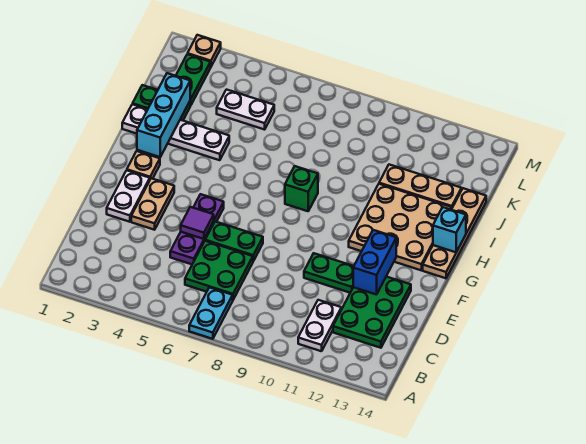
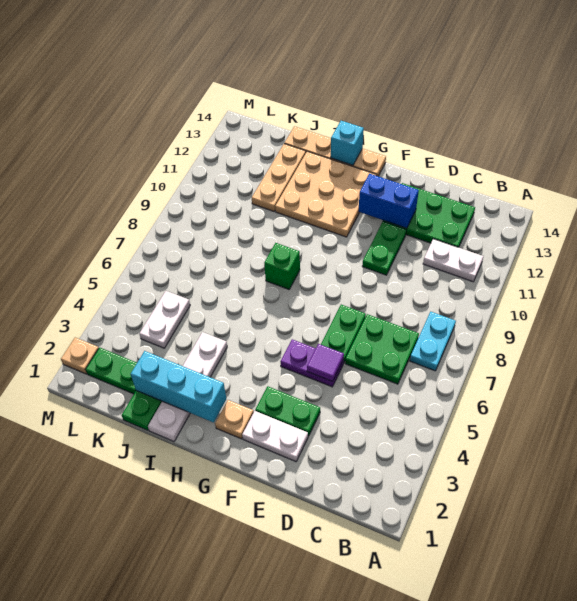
cyan 1x2 plate [189,287,233,339] -> cyan 1x2 plate turned to [410,312,456,371]
purple 1x3 plate [170,194,224,264] -> purple 1x2 plate [280,339,344,387]
tan 1x2 plate [131,178,174,230] -> green 1x2 plate [255,386,320,436]

